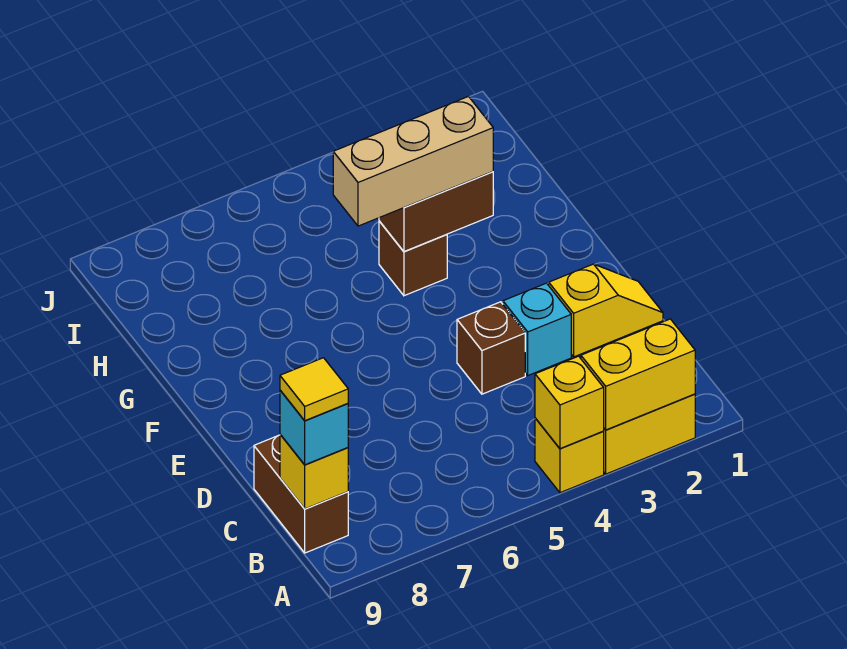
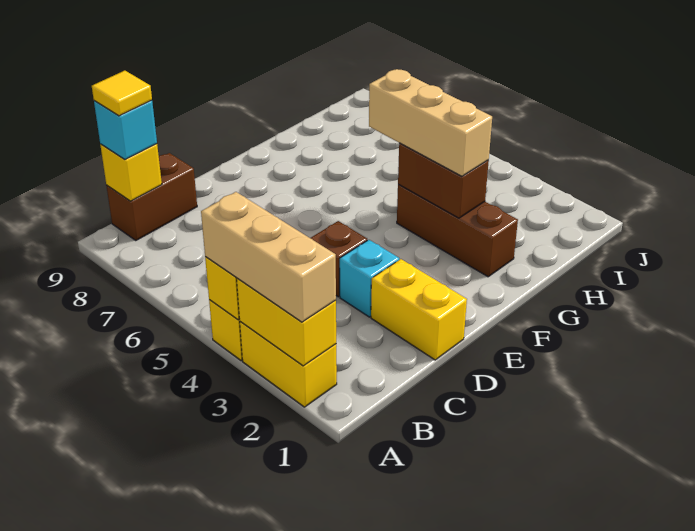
none -> tan 1x3 brick [201,192,336,322]
yellow 1x2 slope [549,264,663,357] -> yellow 1x2 brick [371,259,467,360]
brown 1x1 brick [379,221,447,296] -> brown 1x3 brick [397,184,518,277]

